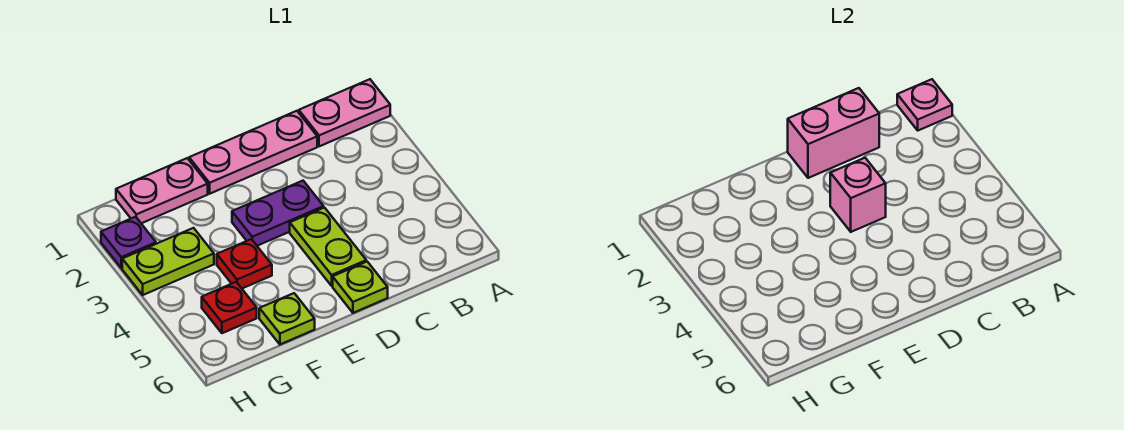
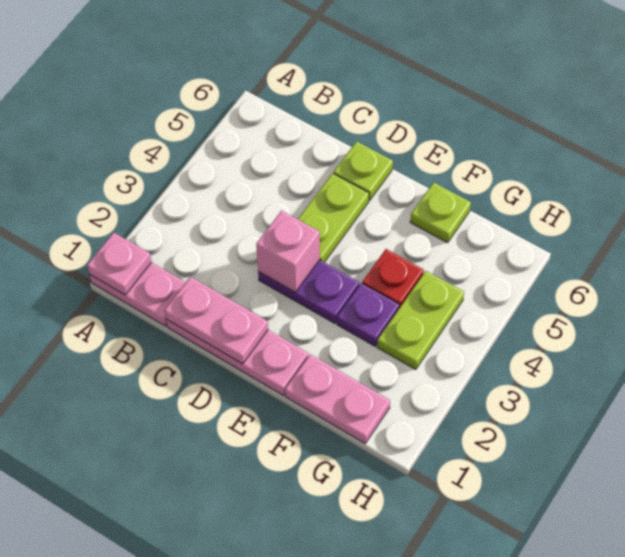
pink 1x2 brick [788,88,879,178] -> pink 1x2 plate [164,277,268,364]
lime 1x2 plate [122,228,214,295] -> lime 1x2 plate turned to [377,271,464,370]
red 1x1 plate [202,282,257,333] -> none
purple 1x1 plate [101,217,156,268] -> purple 1x1 plate moved to [337,283,399,346]

